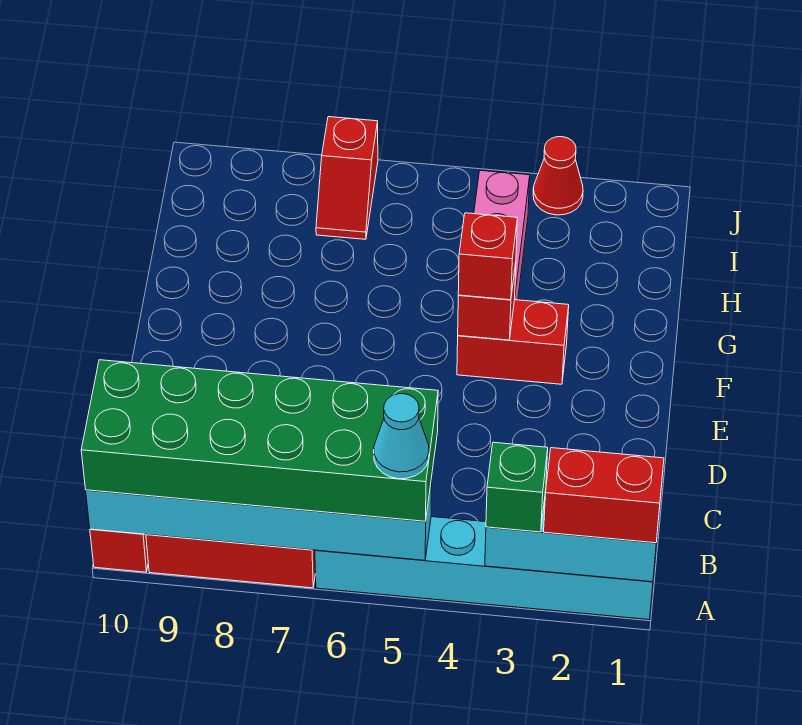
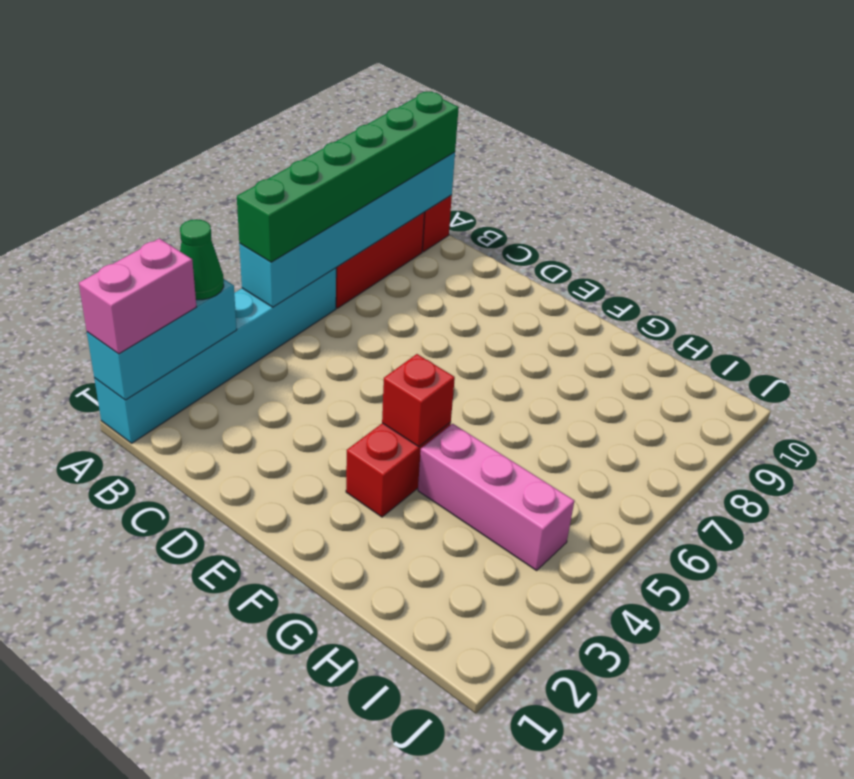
red 1x2 brick [544,448,664,543] -> pink 1x2 brick [79,238,196,354]
green 1x1 brick [486,442,548,532] -> green 1x1 cone [180,219,224,300]
green 2x6 brick [81,360,438,521] -> green 1x6 brick [237,92,459,262]
cyan 1x1 cone [374,394,429,479] -> none
red 1x1 brick [458,213,517,300] -> none
red 1x2 slope [316,117,378,239] -> none
red 1x1 cone [533,137,583,215] -> none

